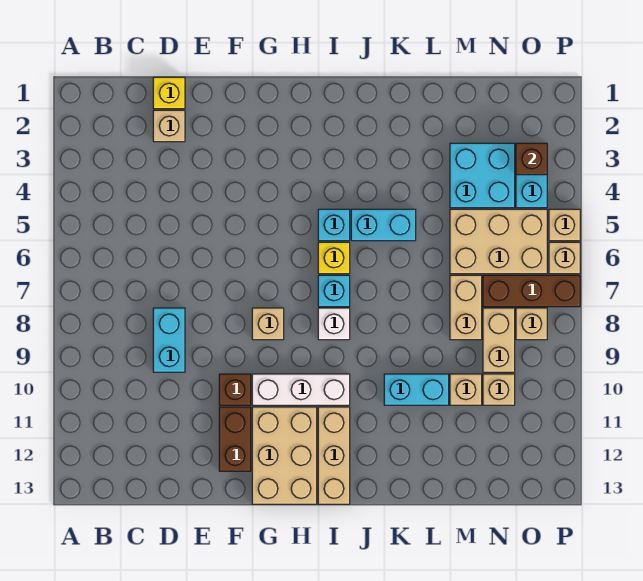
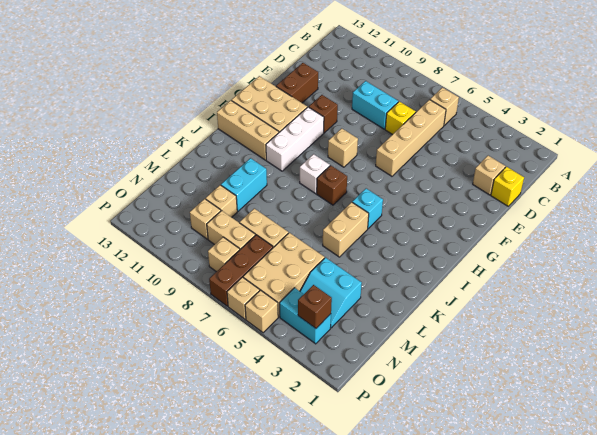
none -> tan 1x1 brick [430,87,459,125]
none -> tan 1x4 brick [376,100,446,176]
brown 1x2 brick [219,407,251,471] -> brown 1x2 brick turned to [276,63,318,103]
yellow 1x1 brick [318,242,350,274] -> yellow 1x1 brick moved to [385,101,416,135]
cyan 1x1 brick [318,275,350,307] -> brown 1x1 brick [317,165,347,205]
cyan 1x2 brick [351,209,416,241] -> tan 1x2 brick [323,202,369,257]
cyan 2x2 brick [450,143,515,208] -> cyan 2x2 slope [300,258,362,328]

